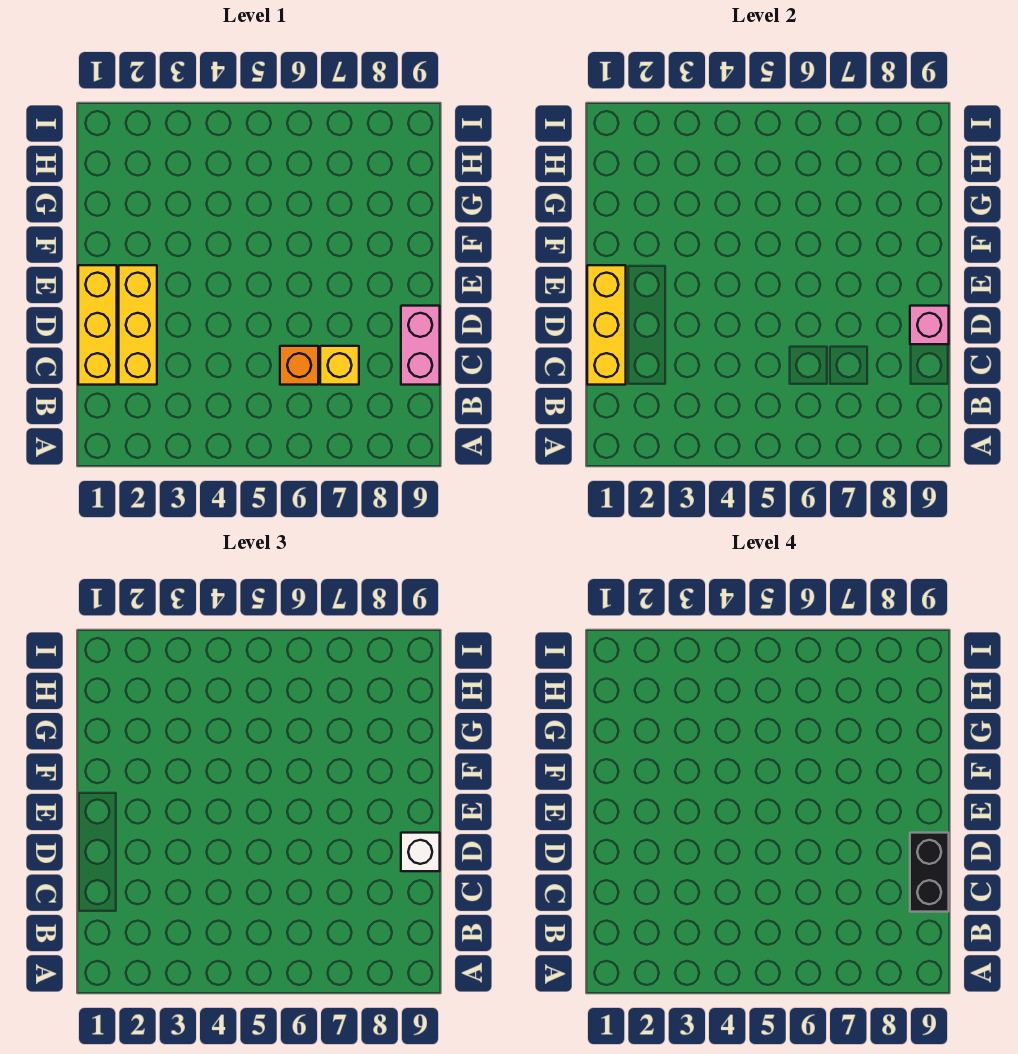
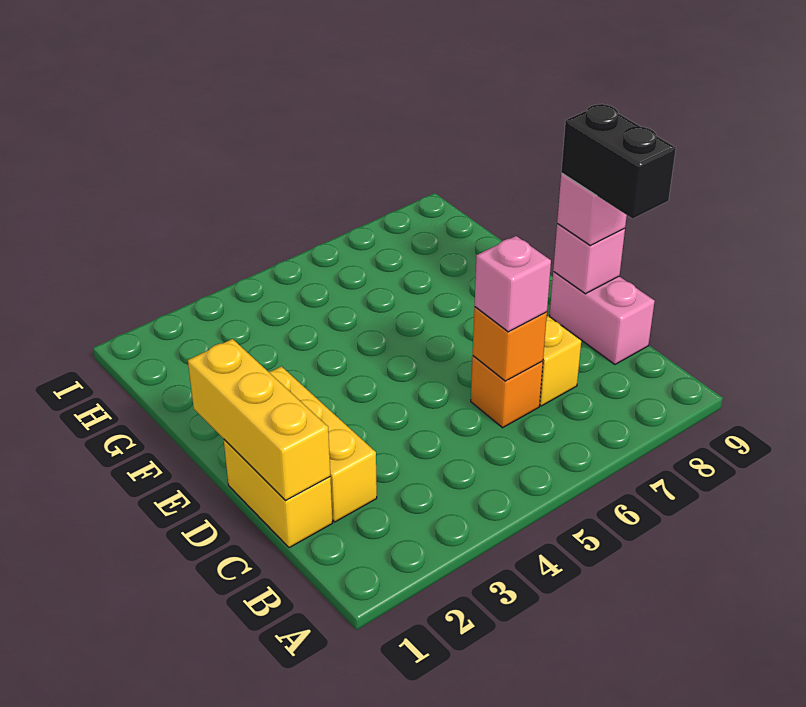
yellow 1x3 brick [78,265,117,385] -> yellow 1x2 brick [224,440,332,548]
none -> orange 1x1 brick [473,307,547,381]
none -> pink 1x1 brick [475,236,551,332]
white 1x1 brick [401,833,440,871] -> pink 1x1 brick [557,174,627,245]

